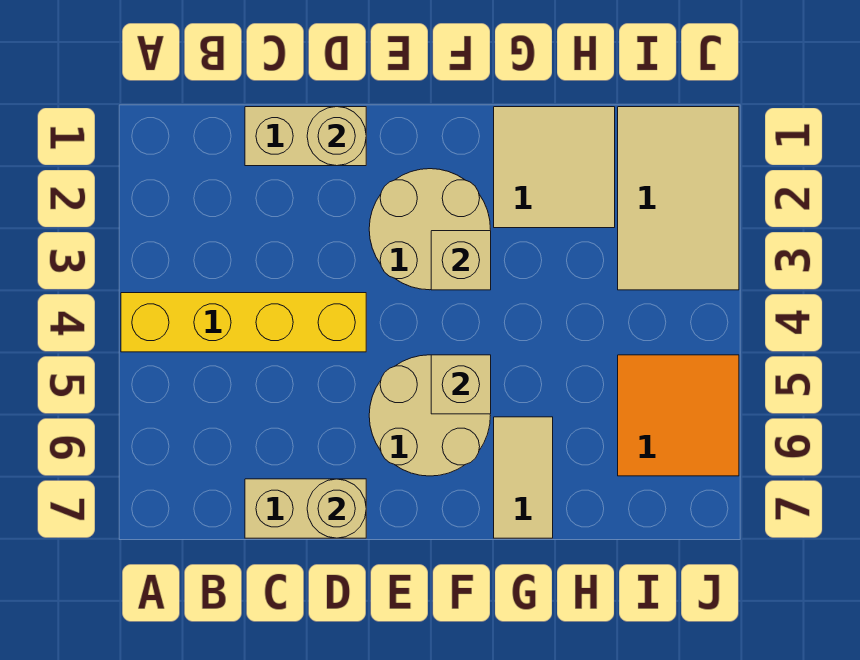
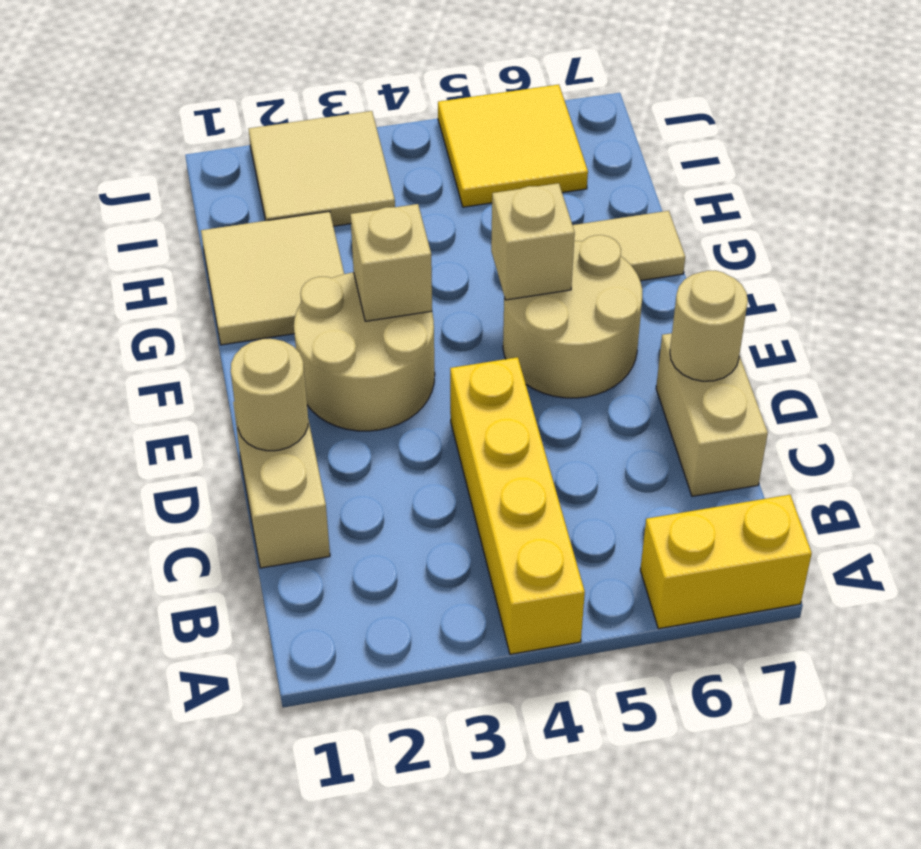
none -> yellow 1x2 brick [640,495,812,629]
tan 2x3 tile [618,107,739,290] -> tan 2x2 tile [249,111,395,226]
orange 2x2 tile [618,355,739,476] -> yellow 2x2 tile [438,85,588,207]

